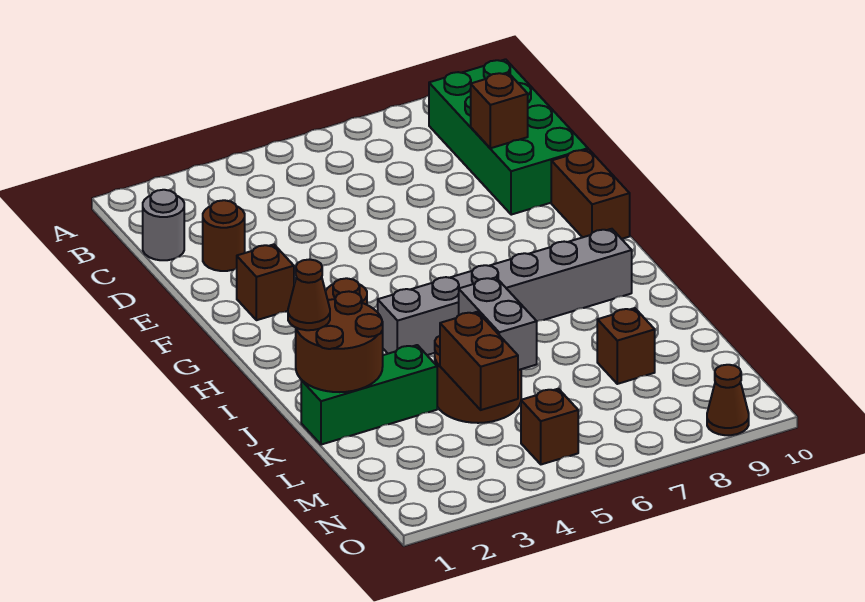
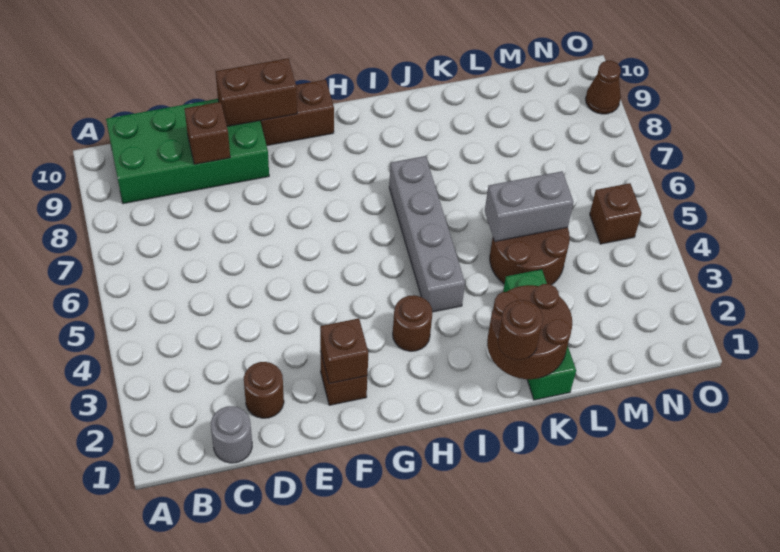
grey 1x6 brick [378,229,632,355] -> grey 1x4 brick [389,156,465,312]
brown 1x1 cone [288,260,330,330] -> brown 1x1 round brick [498,300,543,360]
brown 1x2 brick [440,312,518,410] -> brown 1x2 brick moved to [215,58,297,126]
brown 1x1 brick [597,308,655,384] -> brown 1x1 brick moved to [320,318,368,383]

